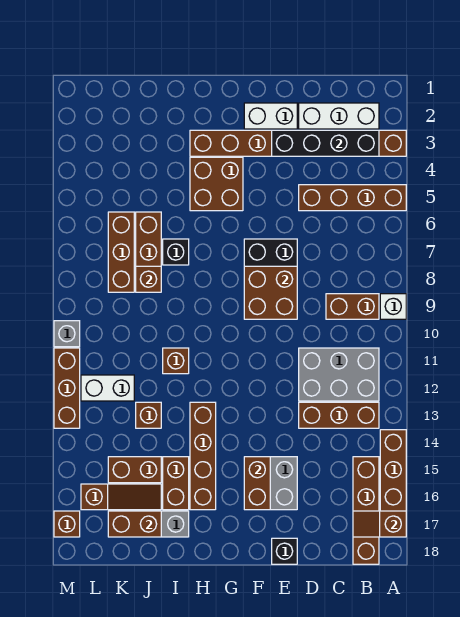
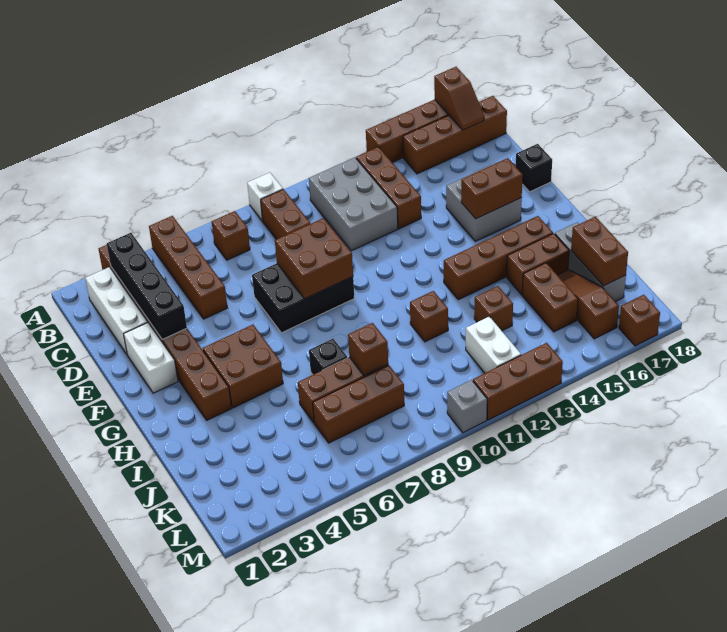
none -> brown 1x1 brick [212,211,250,260]

